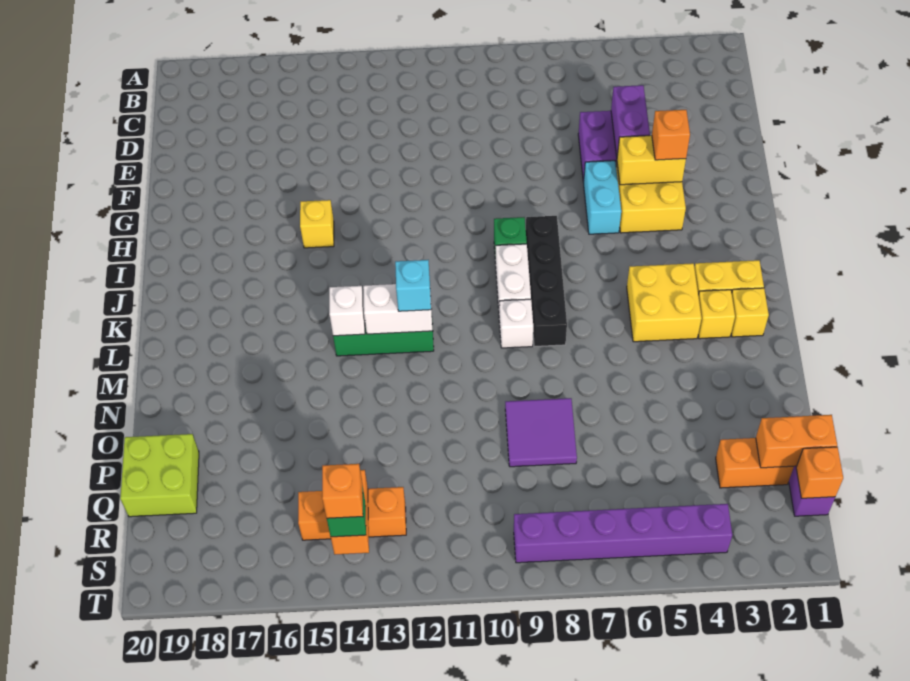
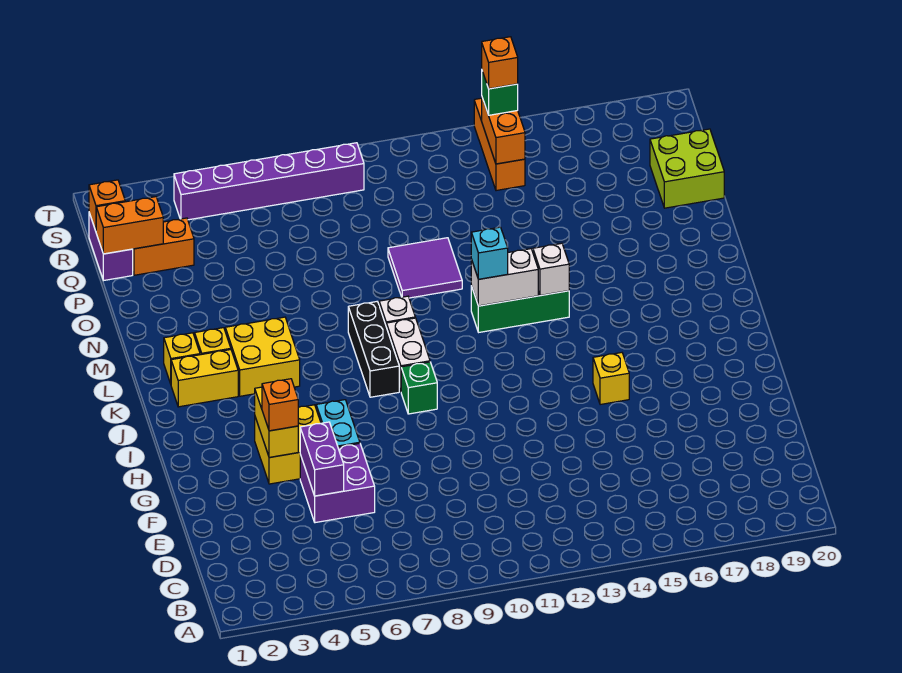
yellow 1x2 brick [617,136,686,185] -> yellow 1x2 brick turned to [255,387,298,457]
black 1x4 brick [526,216,567,347] -> black 1x3 brick [348,302,399,397]
purple 2x2 tile [505,398,577,467] -> purple 2x2 tile moved to [388,238,462,298]
orange 1x3 brick [298,487,406,540] -> orange 1x3 brick turned to [474,98,525,191]

